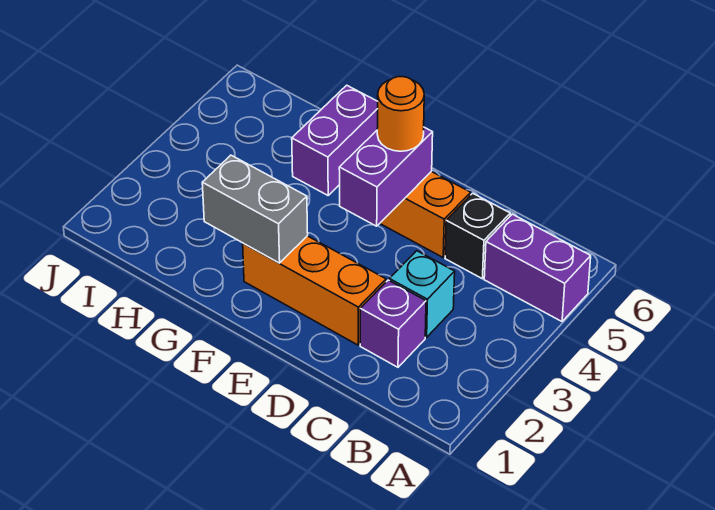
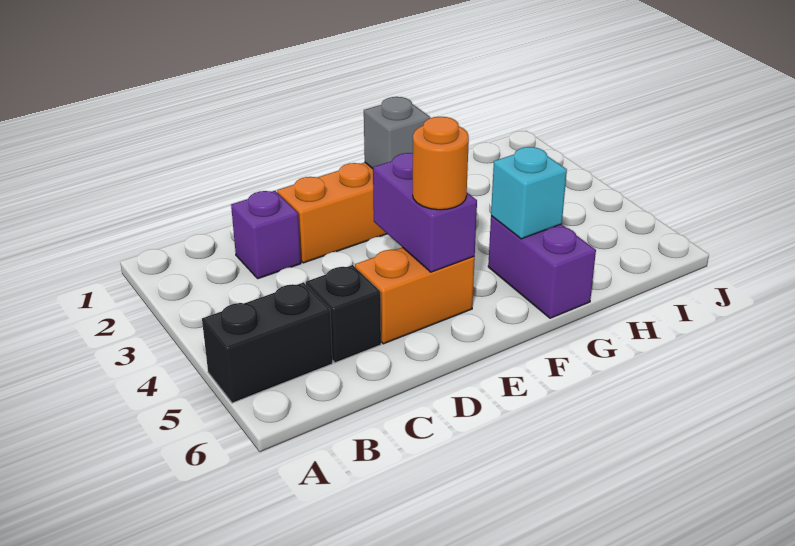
purple 1x2 brick [484,214,591,321] -> black 1x2 brick [202,282,333,403]
cyan 1x1 brick [389,251,455,337] -> cyan 1x1 brick moved to [491,147,567,239]
grey 1x2 brick [202,155,308,263] -> grey 1x1 brick [364,97,430,169]

